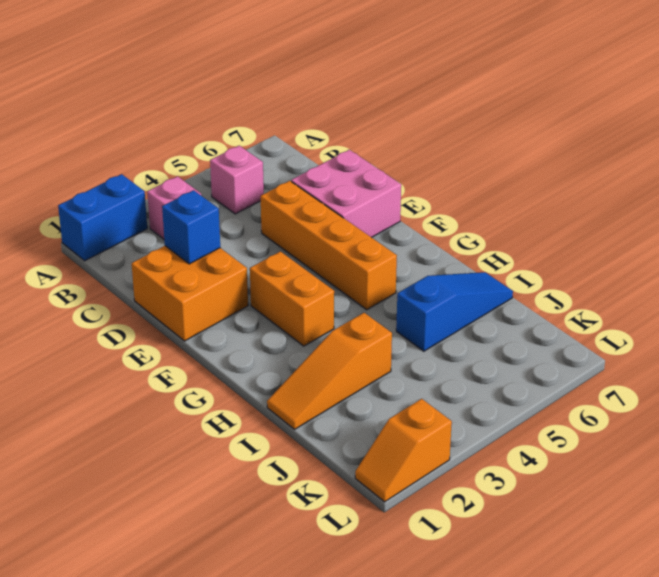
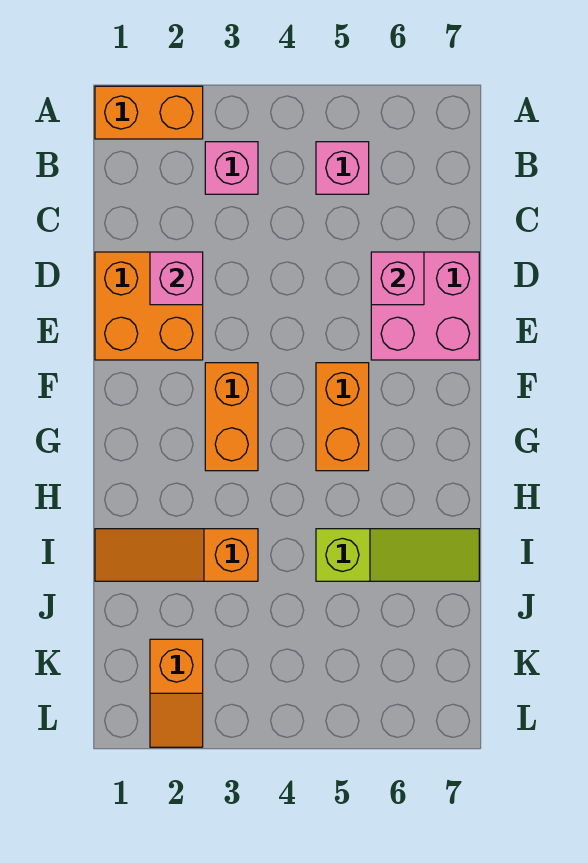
blue 1x2 brick [58,174,147,261] -> orange 1x2 brick [95,86,203,139]
blue 1x1 brick [162,190,220,264] -> pink 1x1 brick [150,252,203,305]
orange 1x4 brick [261,181,397,310] -> orange 1x2 brick [316,363,369,471]
none -> pink 1x1 brick [371,252,424,305]
blue 1x3 slope [396,272,513,351] -> lime 1x3 slope [316,529,479,581]
orange 1x2 slope [355,399,452,502] -> orange 1x2 slope turned to [150,639,203,747]

